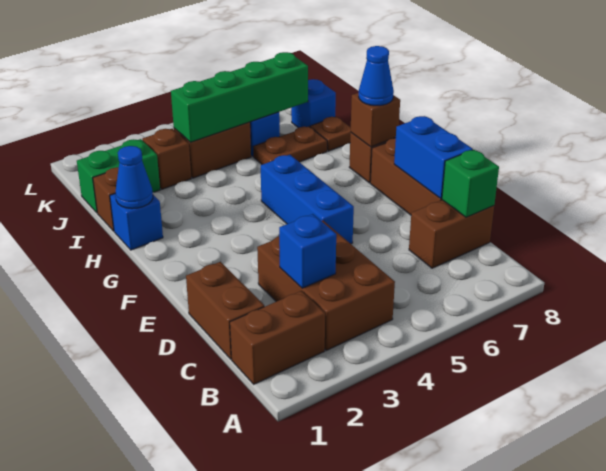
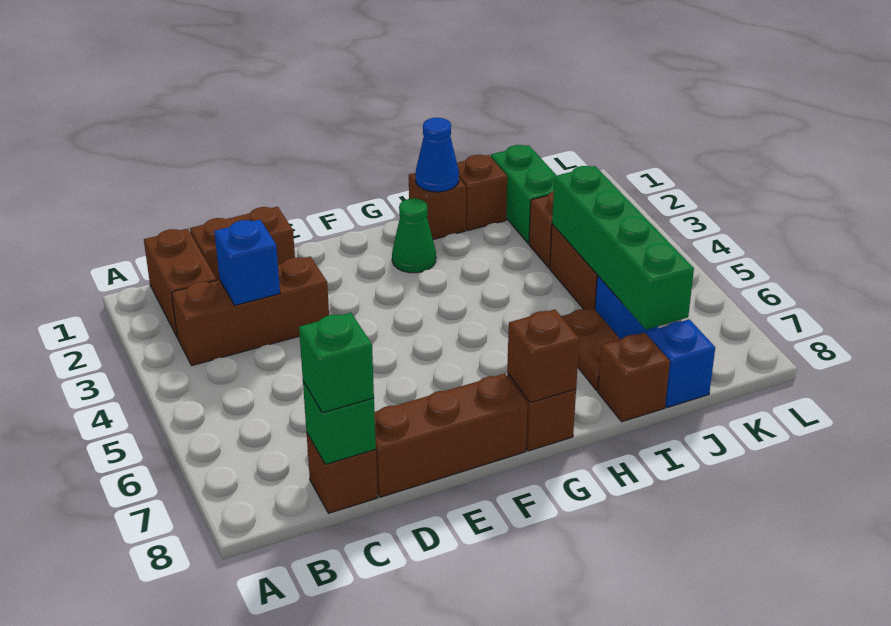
brown 2x3 brick [257,220,395,350] -> brown 1x3 brick [172,256,329,366]
brown 1x2 brick [409,200,494,268] -> brown 1x1 brick [306,432,378,513]
none -> green 1x1 brick [299,313,374,413]
blue 1x2 brick [394,116,473,199] -> none
blue 1x3 brick [261,155,354,244] -> none
none -> green 1x1 cone [392,198,436,273]
blue 1x1 cone [359,46,394,106] -> none
blue 1x1 brick [110,193,163,250] -> brown 1x1 brick [409,173,466,240]
brown 1x1 plate [310,117,351,151] -> brown 1x1 brick [598,332,670,422]

